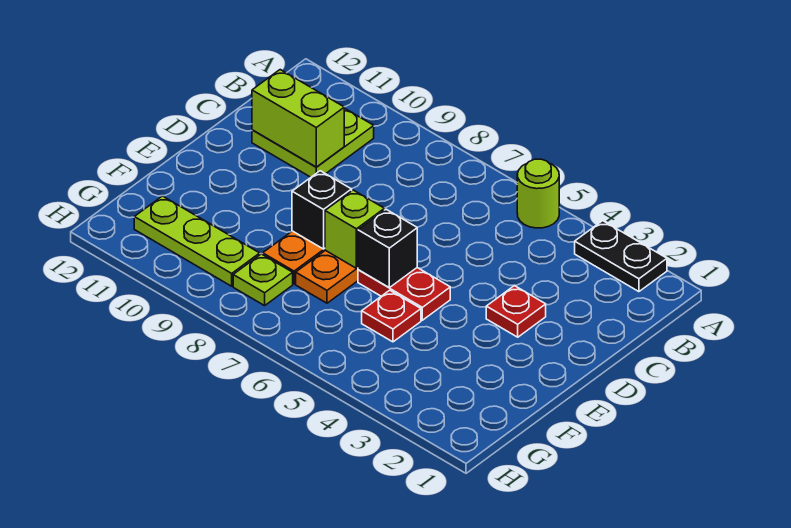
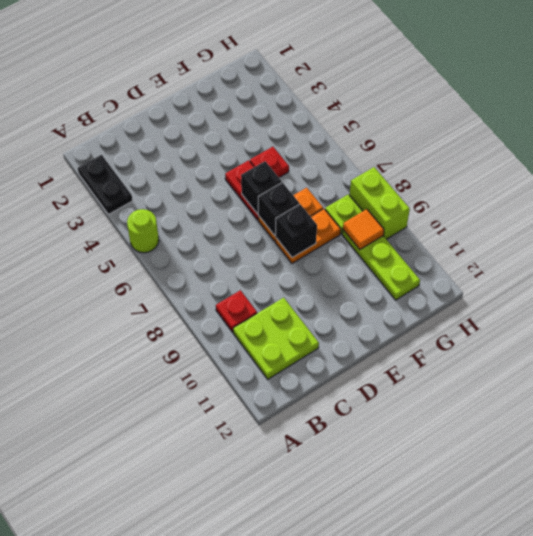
lime 1x2 brick [252,70,344,167] -> lime 1x2 brick moved to [350,167,410,239]
red 1x1 plate [486,286,546,337] -> red 1x1 plate moved to [216,290,257,332]
lime 1x1 brick [325,190,384,268] -> black 1x1 brick [258,182,299,235]
none -> orange 1x1 tile [343,209,384,249]

